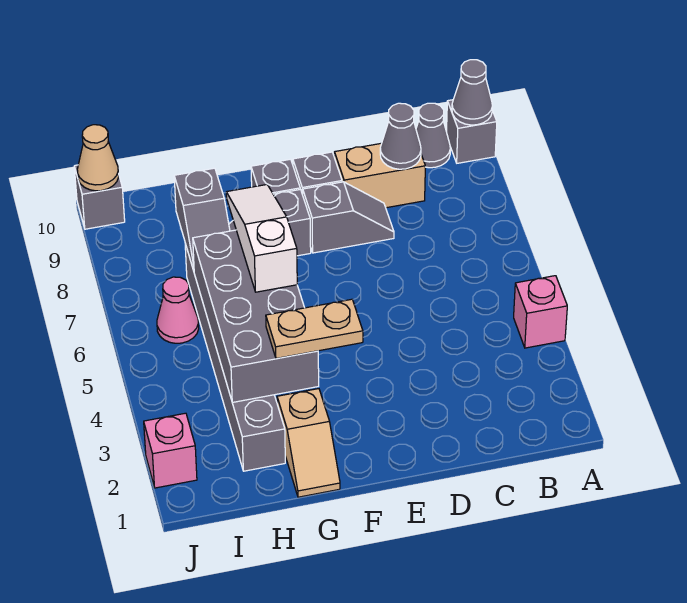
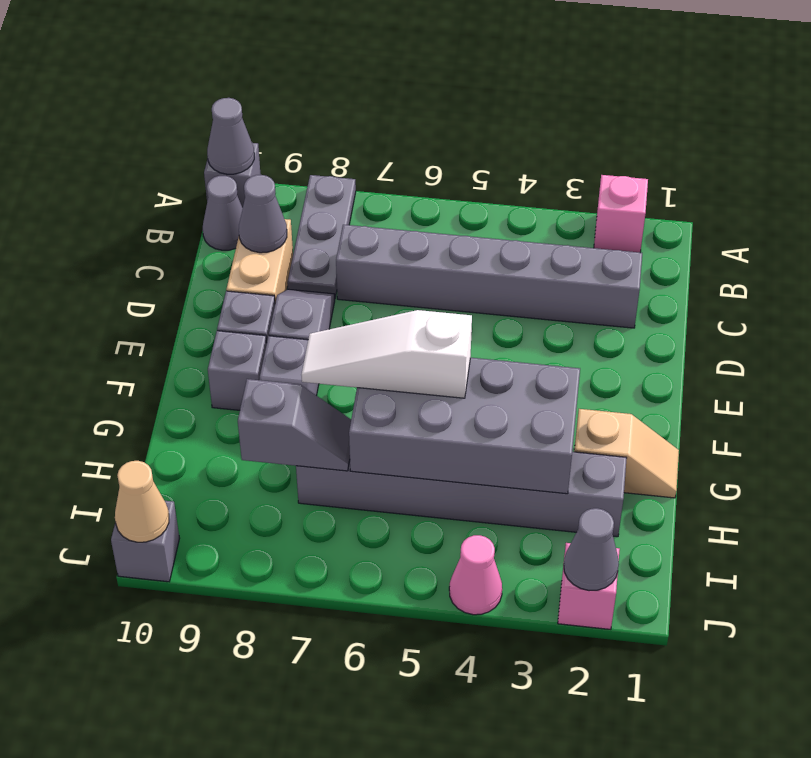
pink 1x1 brick [514,276,567,348] -> pink 1x1 brick moved to [594,175,648,252]
none -> grey 1x3 plate [287,175,356,297]
none -> grey 1x6 brick [336,225,642,328]
tan 1x2 plate [266,299,363,358] -> none
pink 1x1 cone [157,277,199,343] -> pink 1x1 cone moved to [449,535,502,615]
none -> grey 1x1 cone [564,508,619,591]

